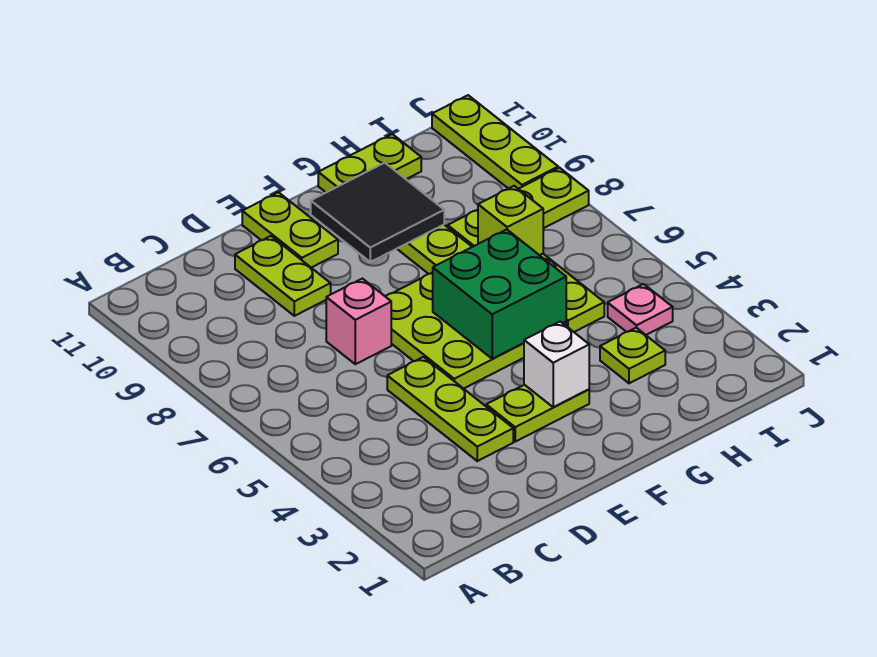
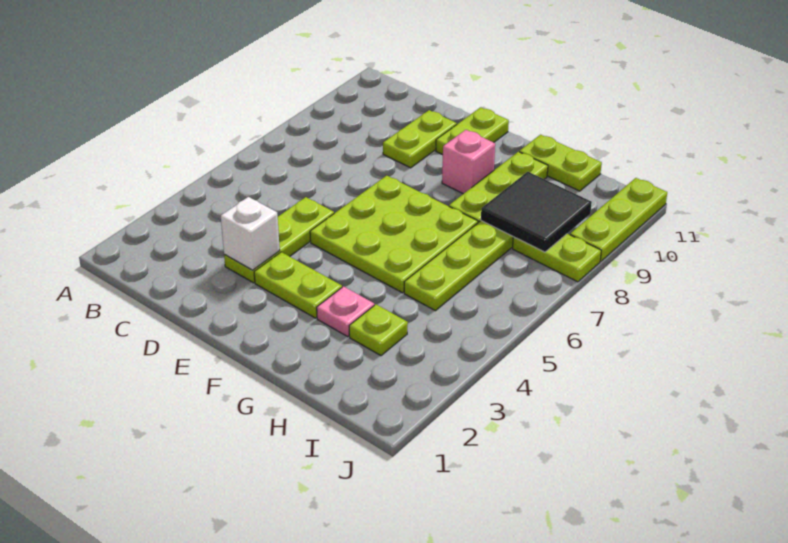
pink 1x1 brick [326,279,391,364] -> pink 1x1 brick moved to [442,130,495,194]
white 1x1 brick [524,322,589,407] -> white 1x1 brick moved to [221,197,280,270]
green 2x2 brick [433,229,566,359] -> none
black 2x2 tile [311,163,444,262] -> black 2x2 tile moved to [481,172,592,252]
lime 1x1 brick [478,186,543,255] -> none
pink 1x1 plate [608,284,673,335] -> pink 1x1 plate moved to [317,286,374,337]

